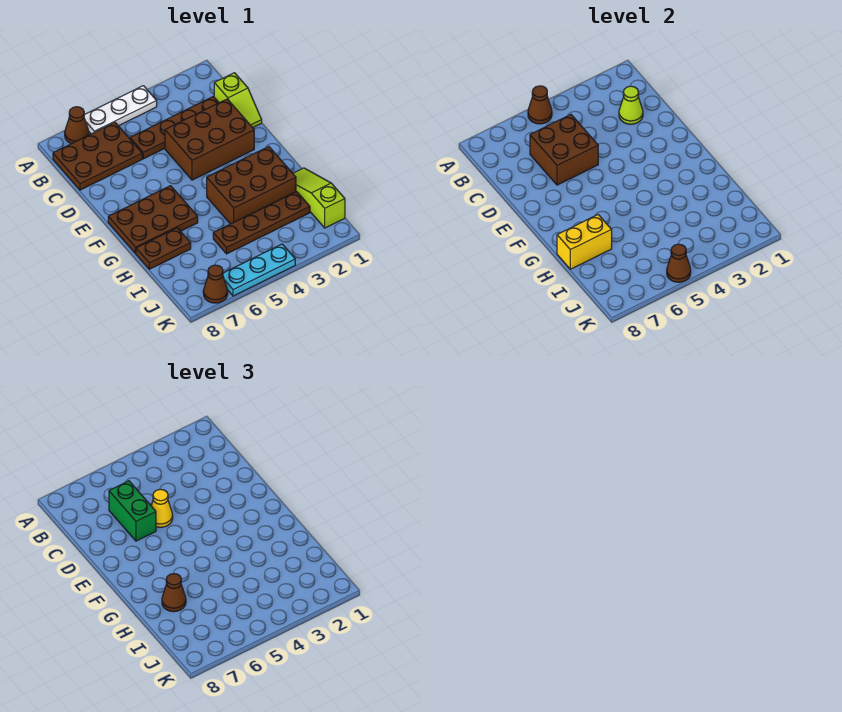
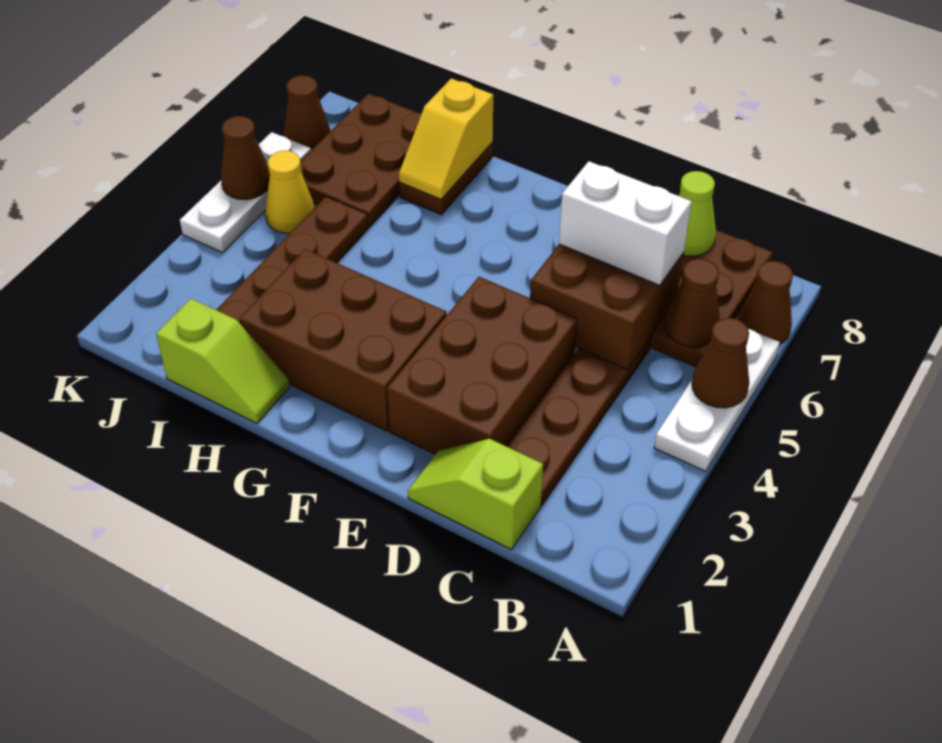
lime 1x1 cone [619,86,643,124] -> lime 1x1 cone moved to [679,171,716,256]
green 1x2 brick [109,481,156,541] -> white 1x2 brick [559,161,692,285]
yellow 1x1 cone [151,489,173,527] -> yellow 1x1 cone moved to [265,151,315,233]
brown 2x3 plate [108,186,198,253] -> brown 2x3 plate moved to [300,94,422,227]
brown 2x3 brick [207,147,296,224] -> brown 2x3 brick turned to [239,249,447,431]
lime 1x3 slope [293,168,345,228] -> lime 1x2 slope [156,299,290,423]
yellow 1x2 brick [557,215,612,269] -> yellow 1x2 slope [399,78,493,199]
brown 1x1 cone [162,574,186,612] -> brown 1x1 cone moved to [665,259,720,347]
cyan 1x3 plate [223,244,295,296] -> white 1x3 plate [180,132,311,253]

